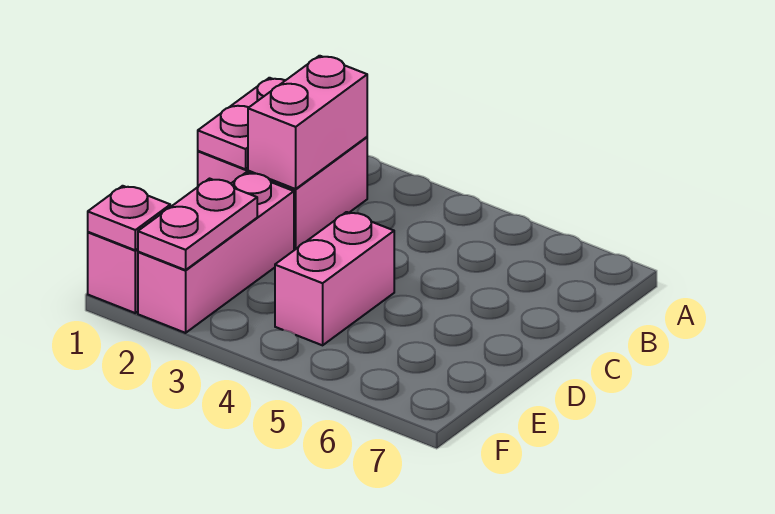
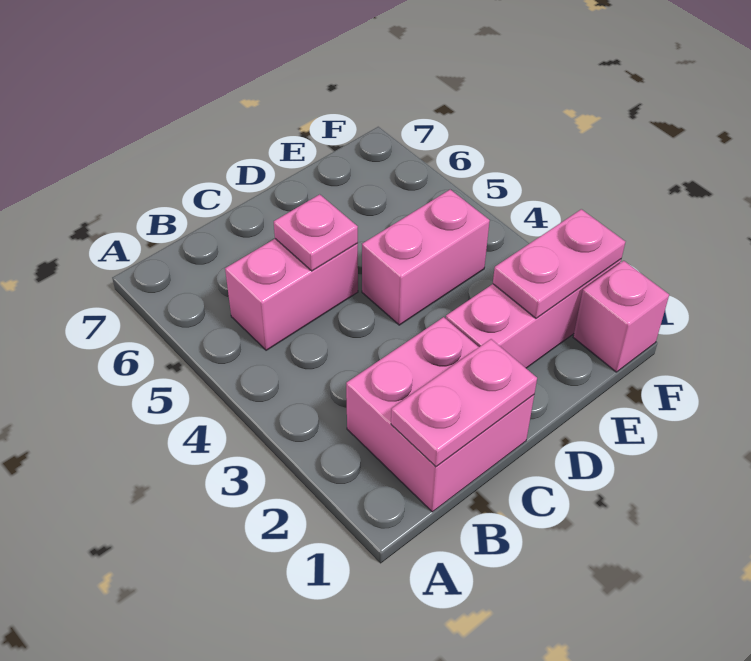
pink 1x2 brick [248,56,367,189] -> pink 1x2 brick moved to [225,239,358,350]
pink 1x1 plate [88,186,170,250] -> pink 1x1 plate moved to [274,194,358,271]

